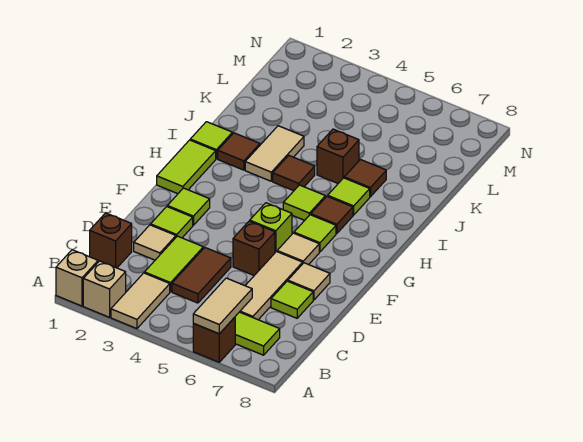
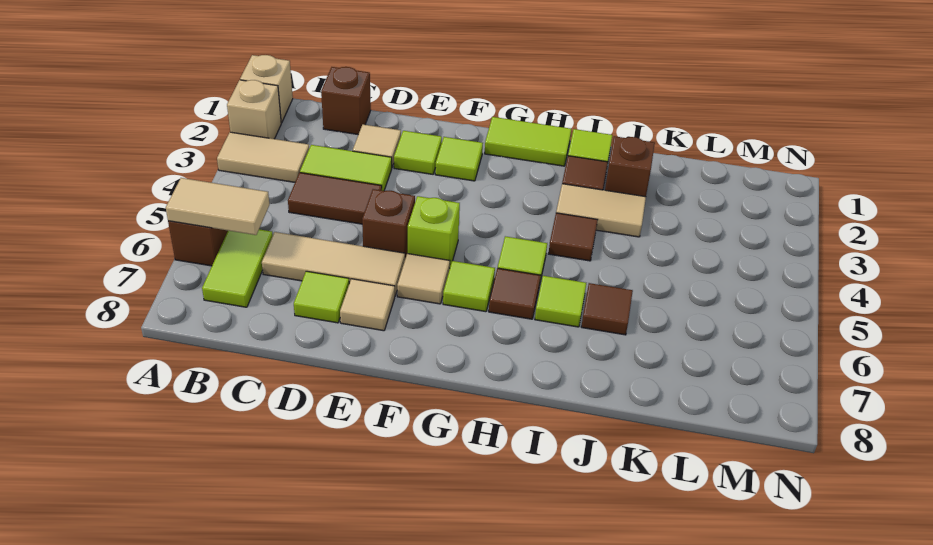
brown 1x1 brick [317,129,359,183] -> brown 1x1 brick moved to [605,136,655,197]

